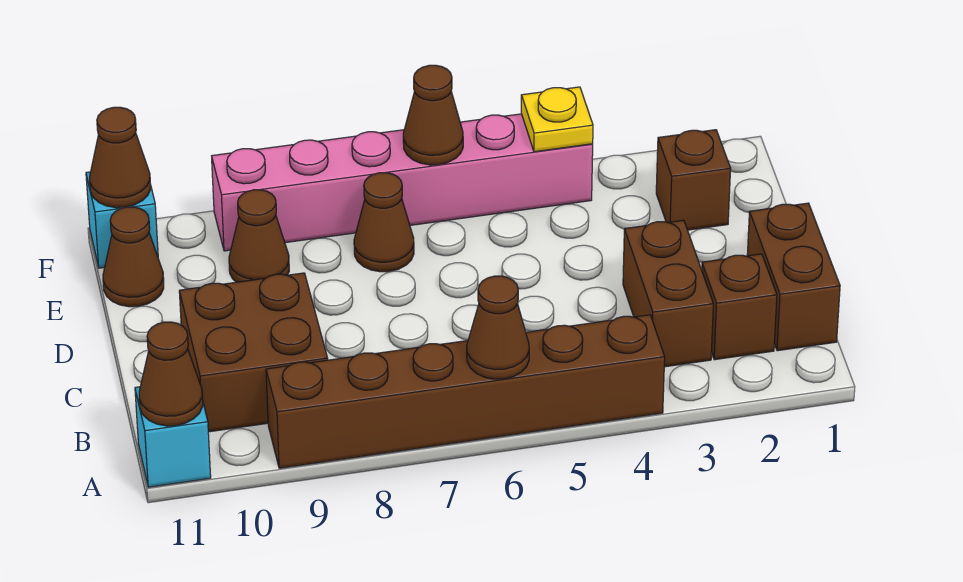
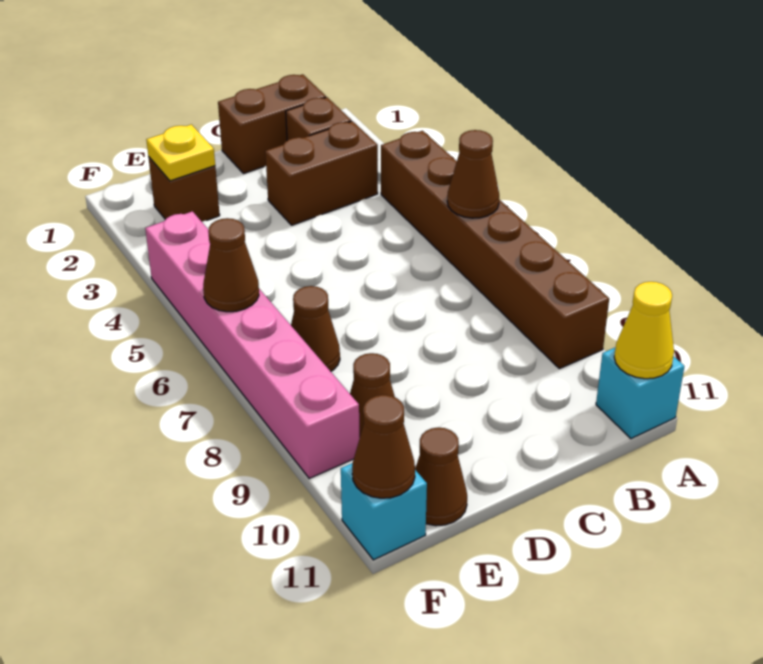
brown 1x1 cone [139,322,203,426] -> yellow 1x1 cone [614,282,674,379]
brown 2x2 brick [179,273,328,432] -> none
yellow 1x1 plate [521,87,593,152] -> yellow 1x1 plate moved to [146,124,215,181]

